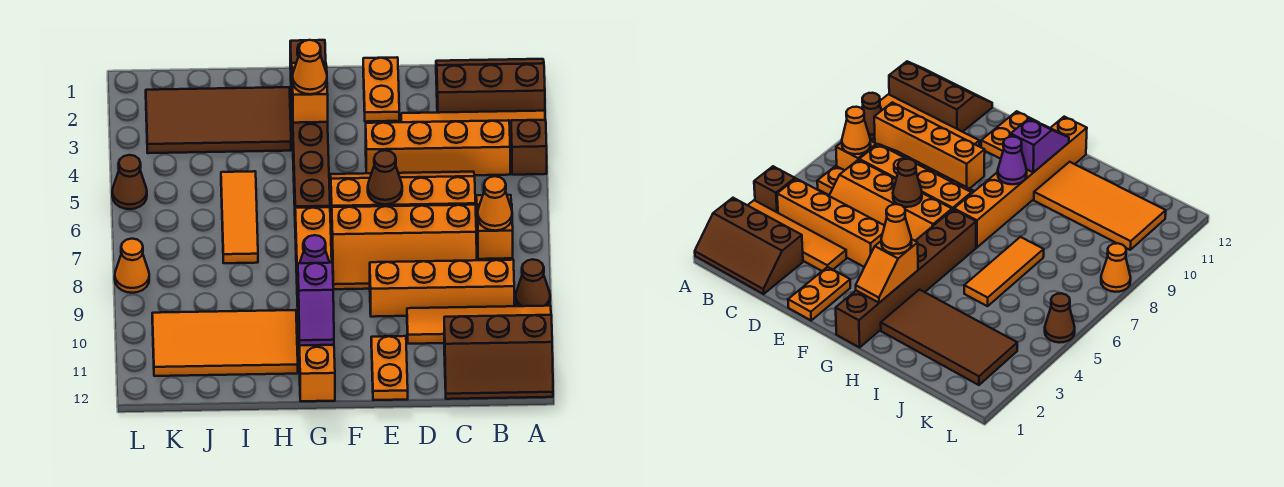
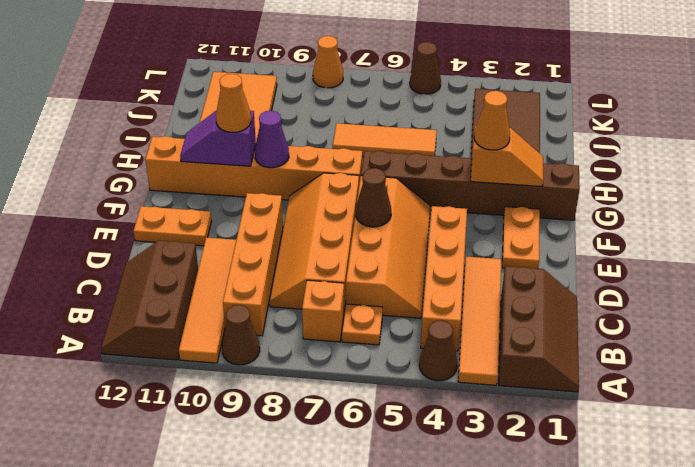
brown 1x1 brick [511,120,547,175] -> brown 1x1 cone [419,320,458,381]
orange 1x1 cone [478,176,512,231] -> orange 1x1 cone moved to [216,74,251,132]
orange 1x2 plate [363,57,399,122] -> orange 1x2 plate turned to [502,207,540,268]

